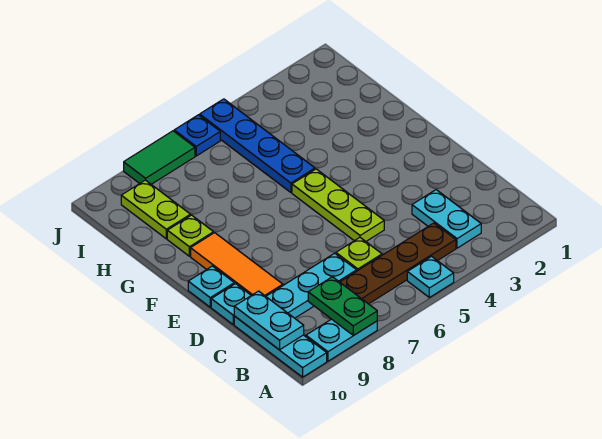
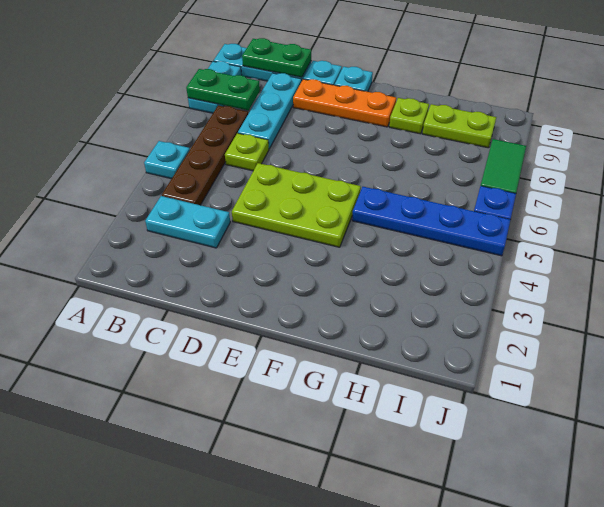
cyan 1x2 plate [234,291,304,350] -> green 1x2 plate [242,38,311,77]
lime 1x3 plate [292,169,384,241] -> lime 2x3 plate [232,163,361,247]
orange 1x3 tile [191,233,283,296] -> orange 1x3 plate [293,79,396,127]

